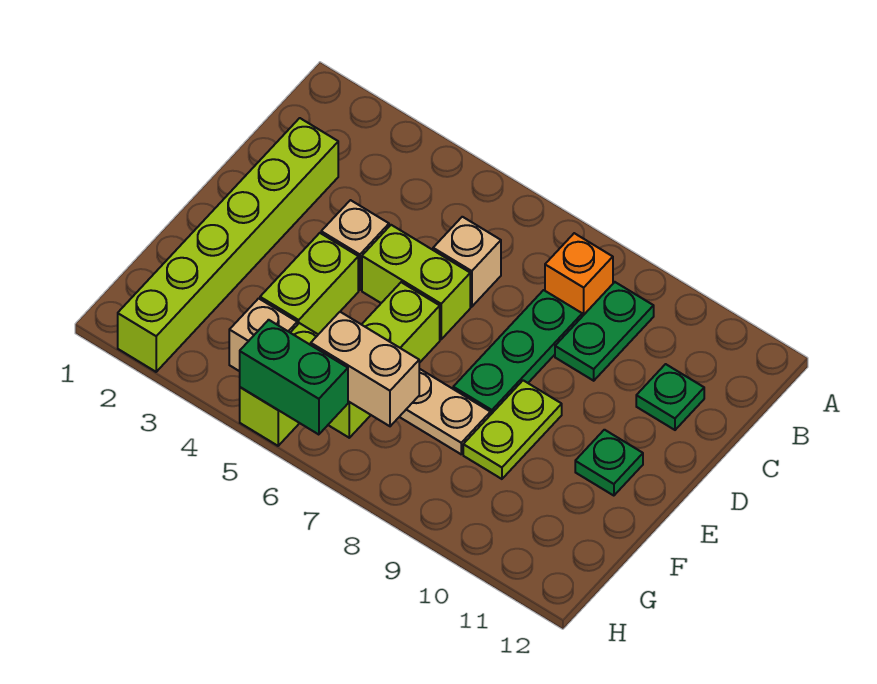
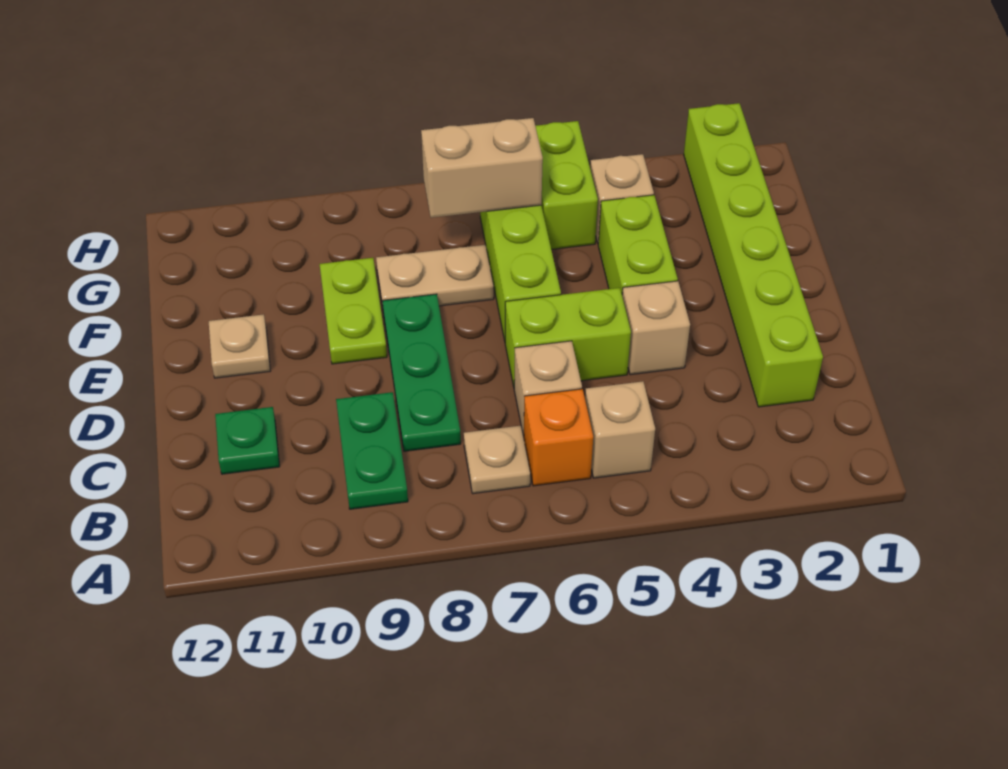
none -> tan 1x1 brick [585,381,655,478]
none -> tan 1x1 plate [464,426,530,494]
orange 1x1 brick [545,233,613,316] -> orange 1x1 brick moved to [523,389,593,486]
green 1x1 plate [575,430,643,496] -> tan 1x1 plate [209,314,270,378]
green 1x2 brick [240,320,348,435] -> none

